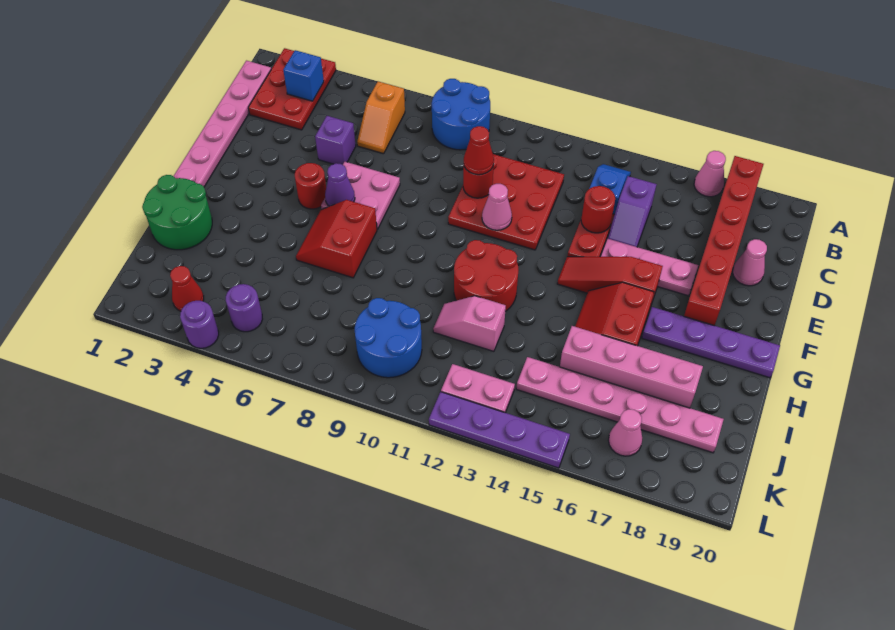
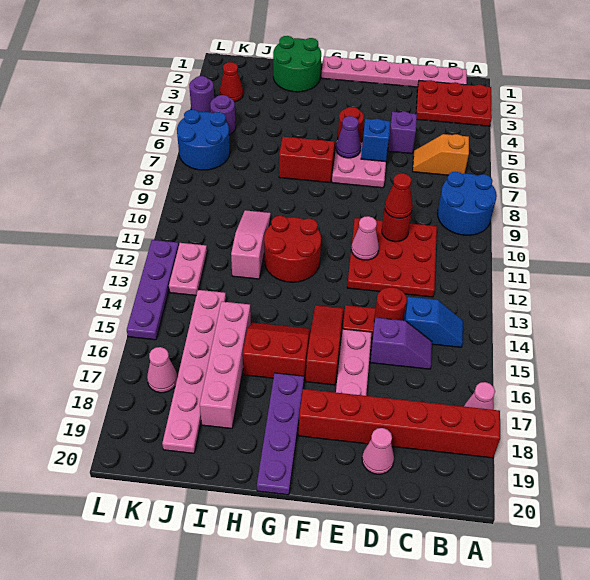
blue 1x1 brick [283,50,324,101] -> blue 1x1 brick moved to [361,119,390,162]
purple 1x2 slope [608,176,657,247] -> purple 1x2 slope turned to [370,318,432,369]
pink 1x2 slope [433,296,506,351] -> pink 1x3 slope [231,210,271,279]
blue 2x2 round brick [355,298,422,378] -> blue 2x2 round brick moved to [177,110,230,170]

